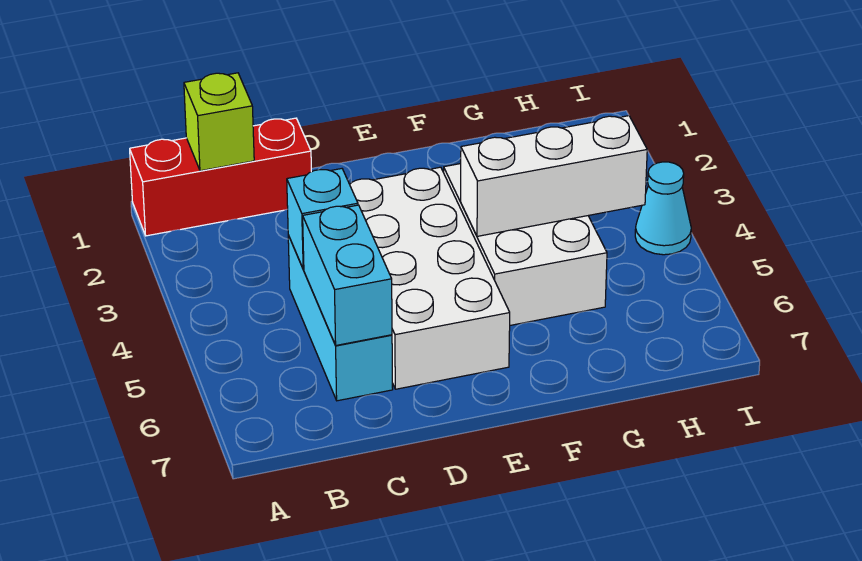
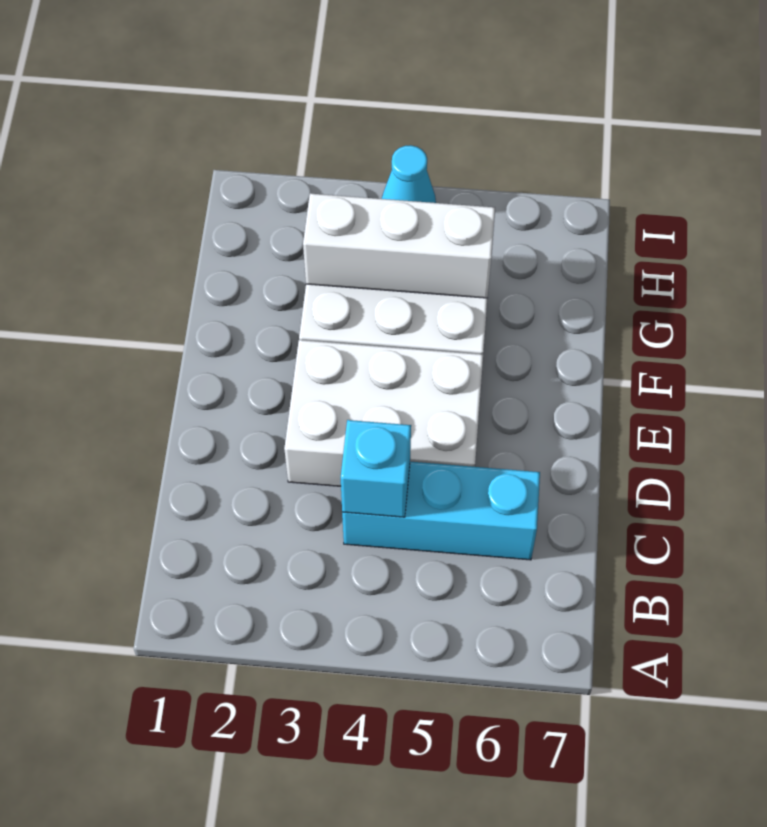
red 1x3 brick [130,118,311,236] -> none
lime 1x1 brick [184,73,254,171] -> none
cyan 1x2 brick [303,205,392,345] -> none
white 2x4 brick [350,167,510,389] -> white 2x3 brick [284,340,483,486]
white 1x3 brick [461,116,647,236] -> white 1x3 brick turned to [303,194,495,298]

